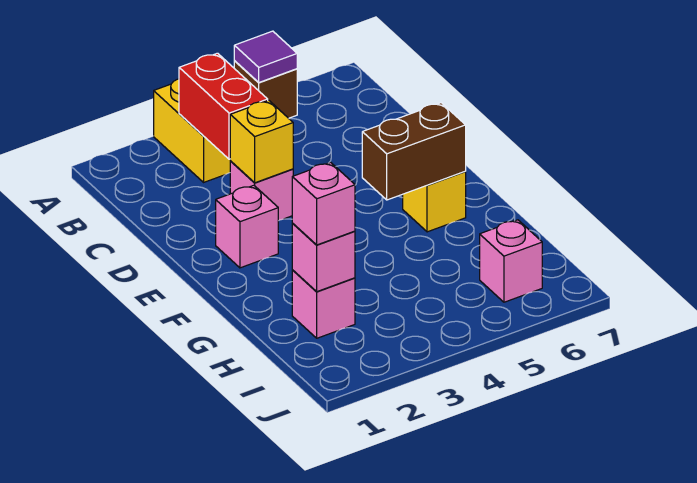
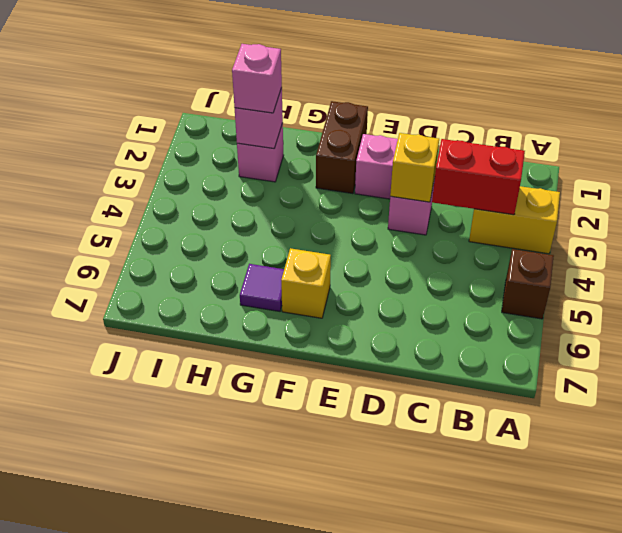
purple 1x1 tile [234,31,297,82] -> purple 1x1 tile moved to [240,264,284,311]
brown 1x2 brick [362,103,466,200] -> brown 1x2 brick moved to [316,101,368,194]
pink 1x1 brick [480,220,542,302] -> none

